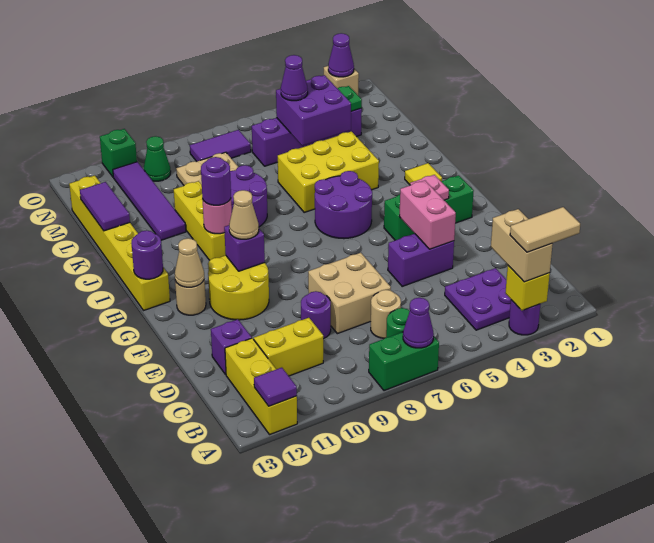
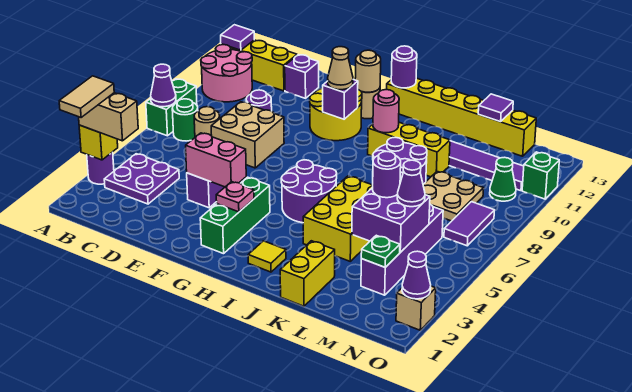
none -> pink 2x2 round brick [201,44,252,102]
yellow 1x2 brick [254,318,323,376] -> yellow 1x2 brick moved to [280,241,335,306]
tan 1x1 cone [175,238,204,287] -> tan 1x1 round brick [355,50,381,92]
purple 1x1 round brick [201,157,231,205] -> purple 1x1 round brick moved to [373,152,401,198]
purple 1x2 tile [80,182,130,231] -> purple 1x1 tile [478,94,513,122]

